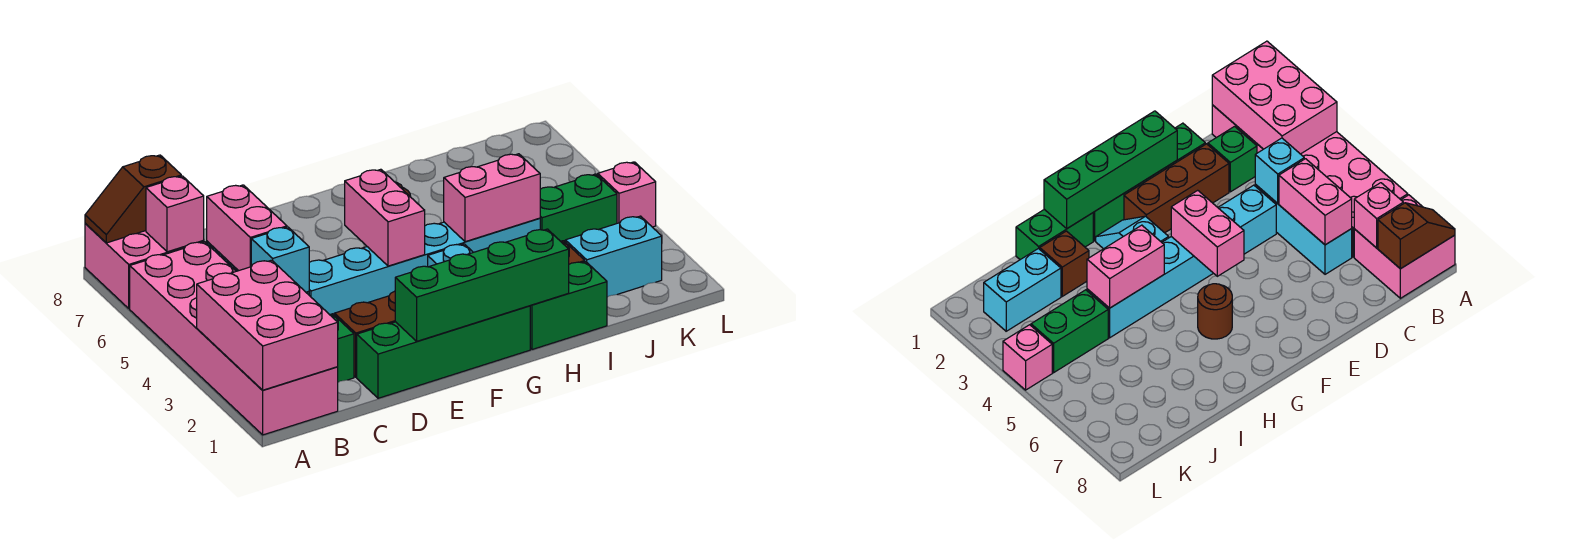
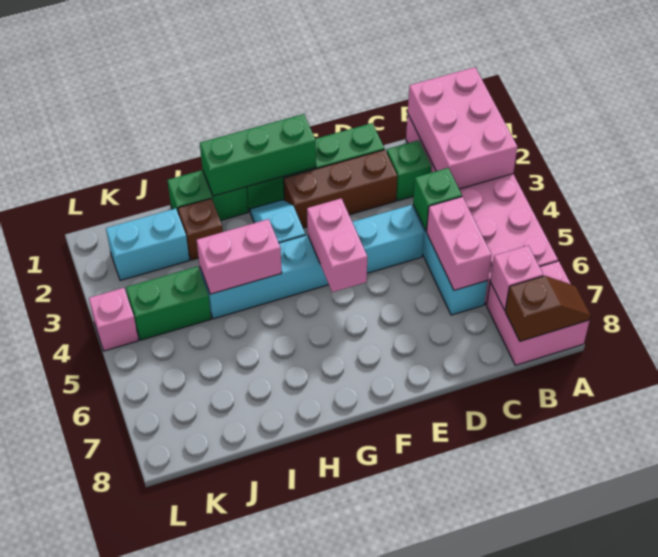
cyan 1x1 brick [251,227,309,292] -> green 1x1 brick [413,168,462,231]
green 1x4 brick [395,229,569,341] -> green 1x3 brick [200,114,316,196]
brown 1x1 round brick [1198,284,1232,339] -> none

